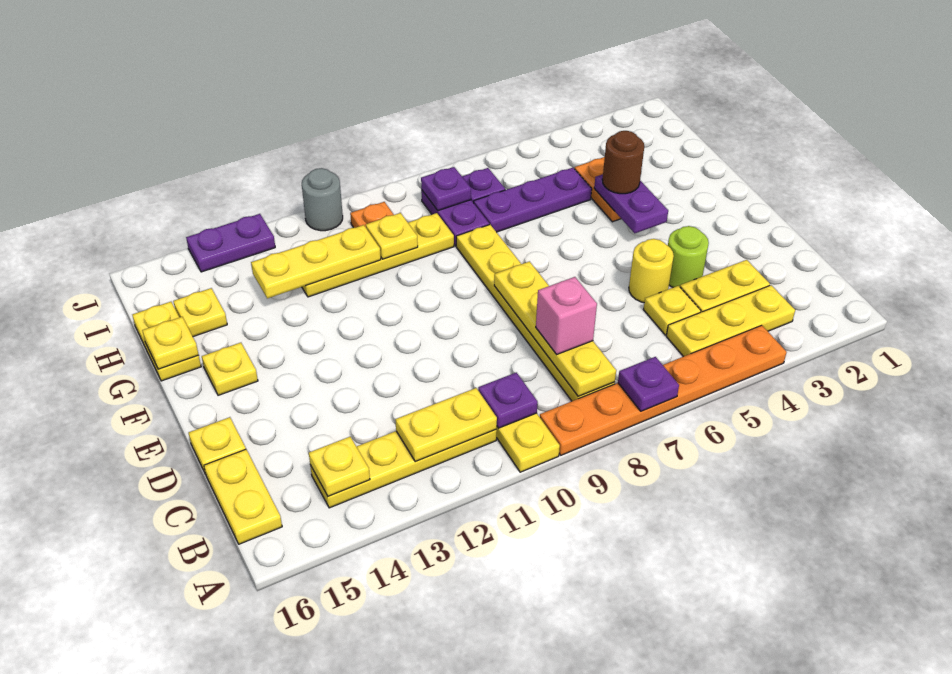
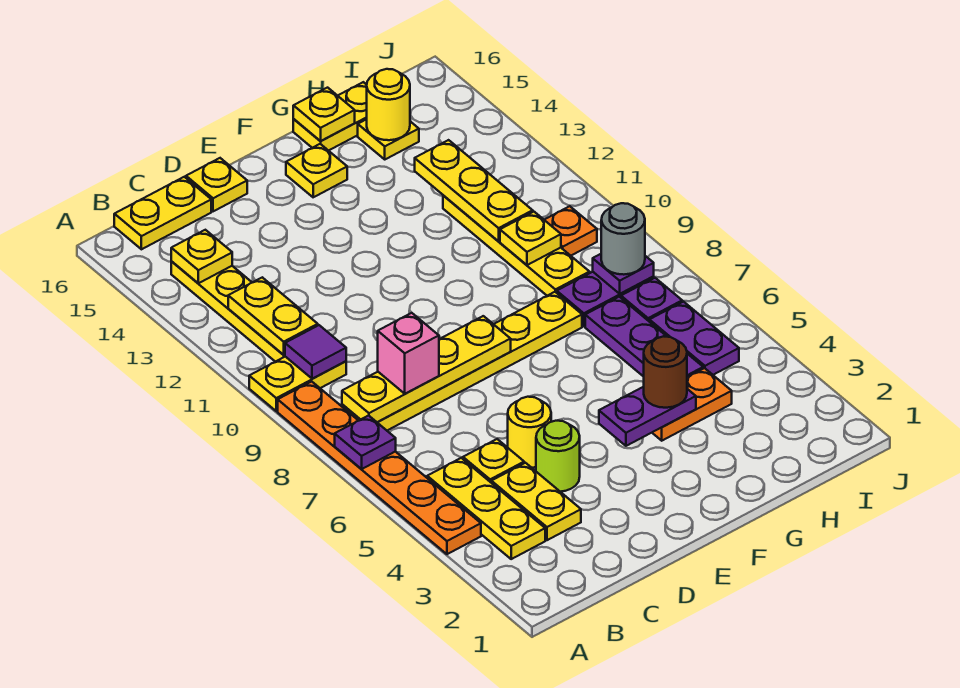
purple 1x1 plate [478,372,538,428] -> purple 1x1 tile [285,325,346,379]
none -> yellow 1x1 round brick [367,69,410,140]
grey 1x1 round brick [302,168,343,231] -> grey 1x1 round brick moved to [601,203,645,275]
purple 1x2 plate [186,214,275,272] -> purple 1x2 plate moved to [649,302,739,375]

